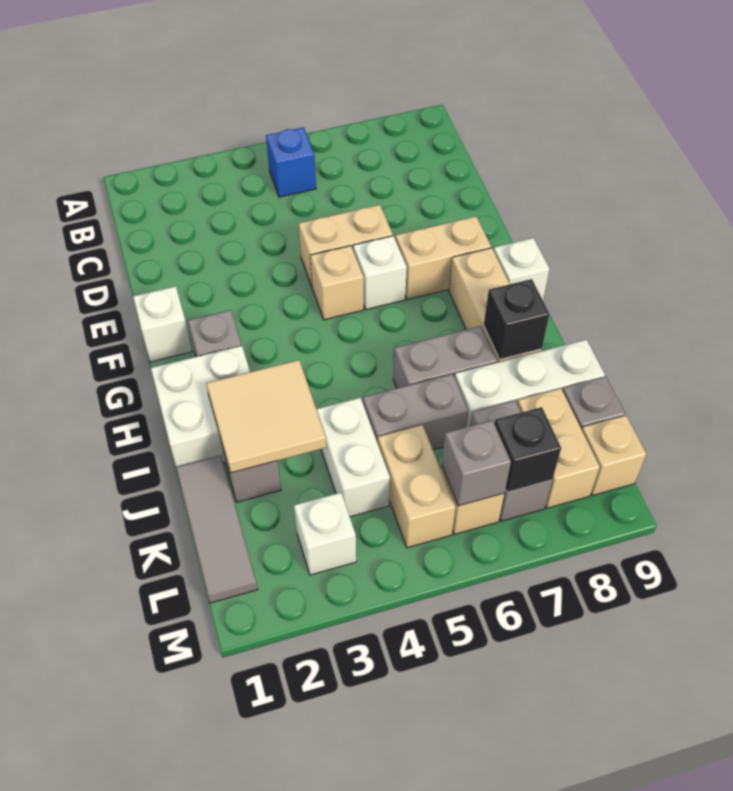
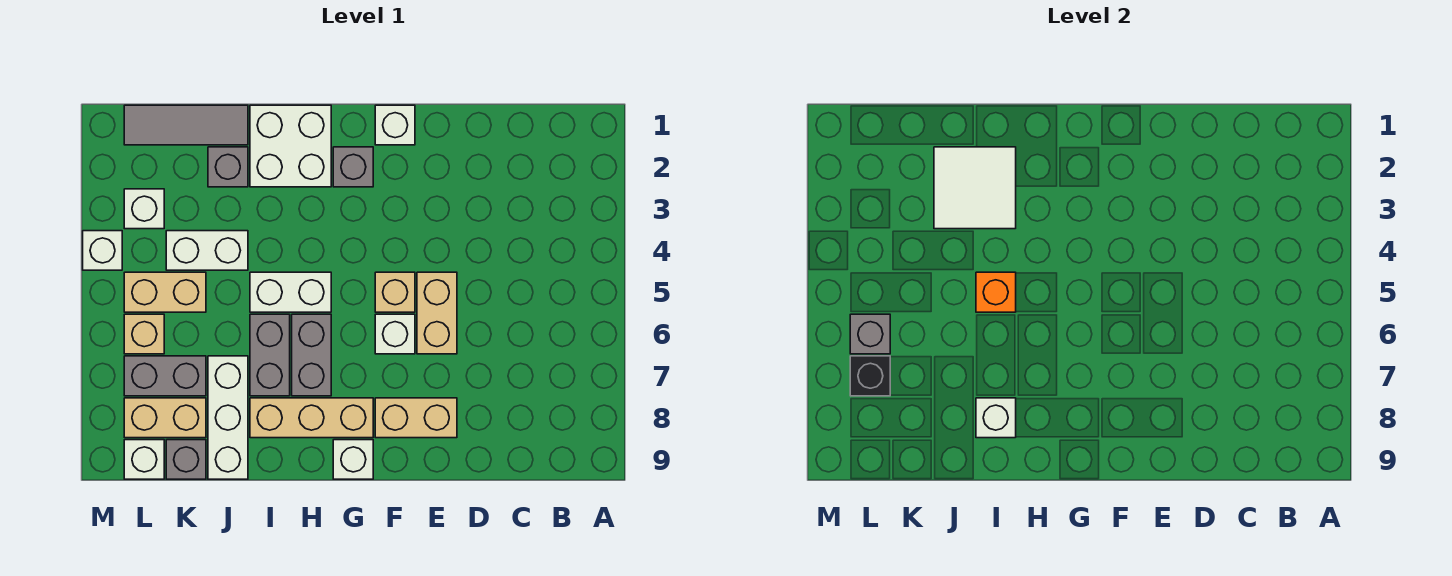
blue 1x1 brick [266,127,316,197] -> none
tan 1x2 brick [395,217,491,300] -> tan 1x2 brick turned to [375,398,457,438]
none -> white 1x2 brick [250,272,331,312]
tan 2x2 tile [206,360,326,473] -> white 2x2 tile [934,147,1016,229]
none -> orange 1x1 brick [976,272,1016,312]
black 1x1 brick [484,279,549,359] -> white 1x1 brick [976,398,1016,438]
grey 1x2 brick [363,374,469,450] -> grey 1x2 brick moved to [292,314,331,396]
tan 1x1 brick [582,416,646,496] -> white 1x1 brick [124,440,164,479]
none -> white 1x1 brick [83,231,122,270]

